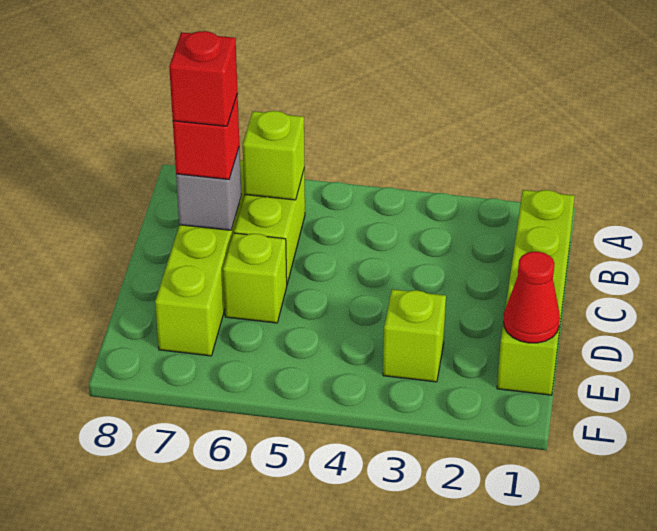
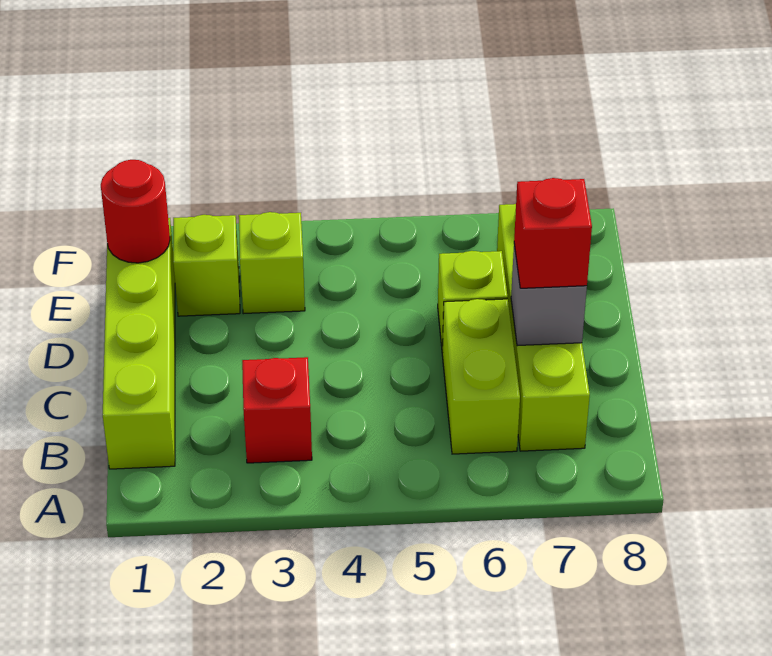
lime 1x1 brick [243,111,305,200] -> lime 1x1 brick moved to [173,215,240,316]
red 1x1 brick [169,31,237,126] -> red 1x1 brick moved to [242,357,312,463]
red 1x1 cone [504,252,560,343] -> red 1x1 round brick [101,160,170,263]

